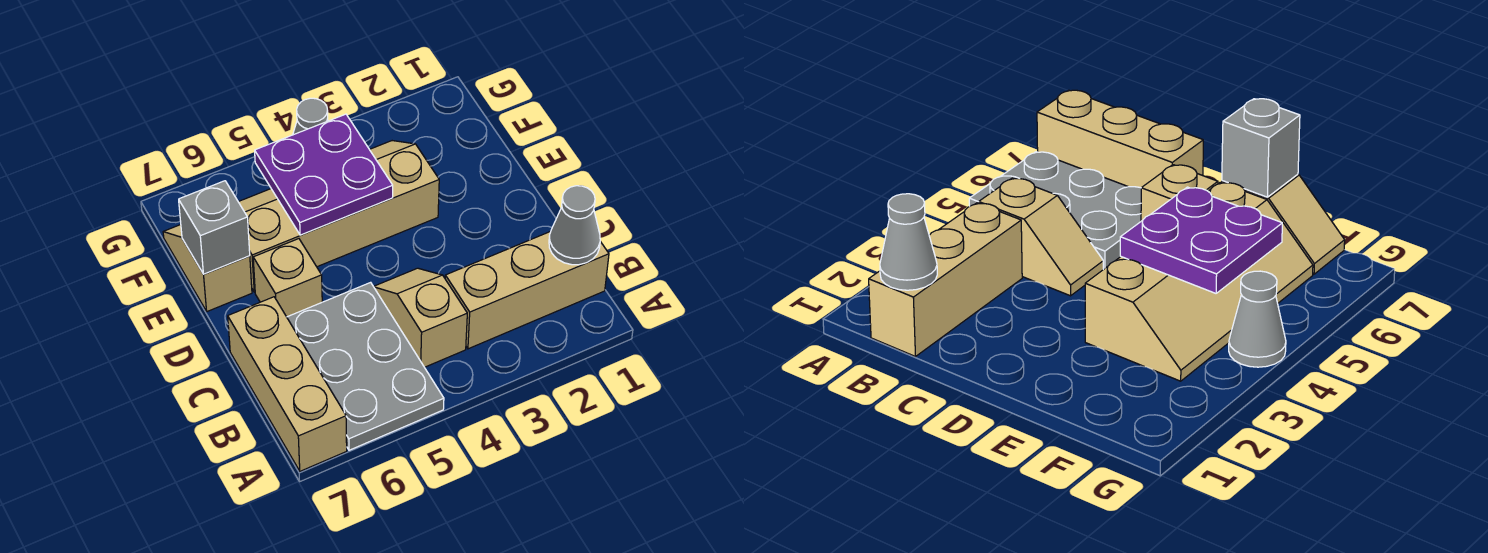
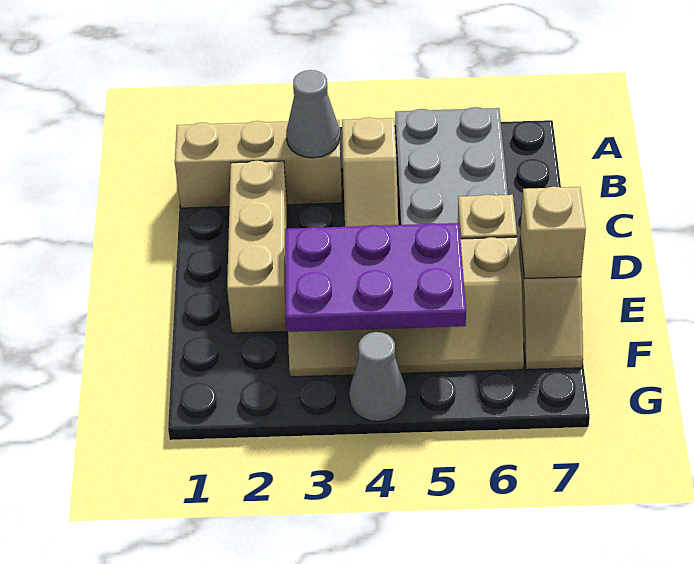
tan 1x3 brick [228,297,347,471] -> tan 1x3 brick moved to [227,161,287,333]
grey 1x1 cone [549,186,600,265] -> grey 1x1 cone moved to [286,70,340,158]
purple 2x2 plate [255,114,393,235] -> purple 2x3 plate [285,223,466,332]
grey 1x1 brick [179,181,250,274] -> tan 1x1 brick [520,187,586,279]

